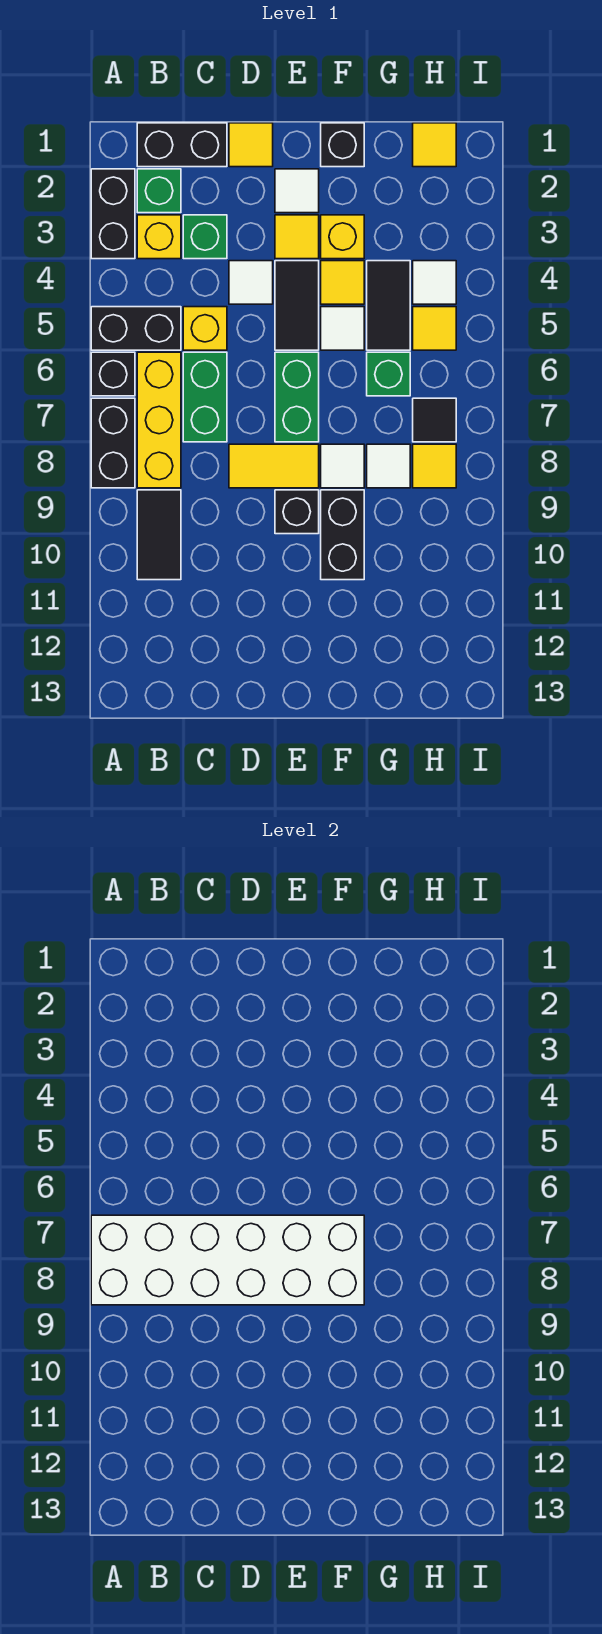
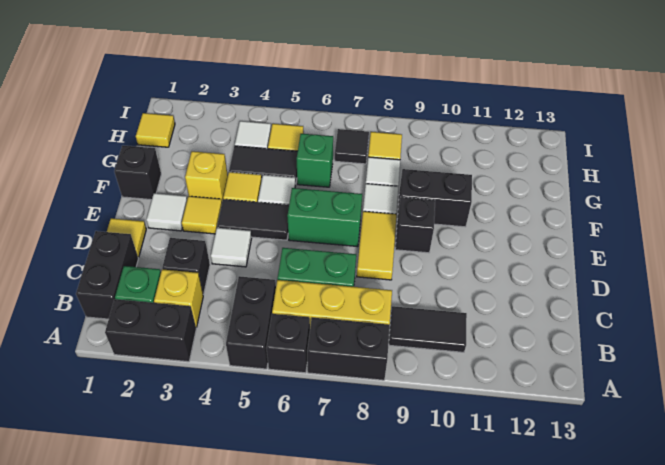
white 2x6 brick [91,1215,364,1305] -> none
green 1x1 brick [183,215,227,259] -> black 1x1 brick [162,238,210,295]
yellow 1x1 brick [183,307,227,350] -> none

